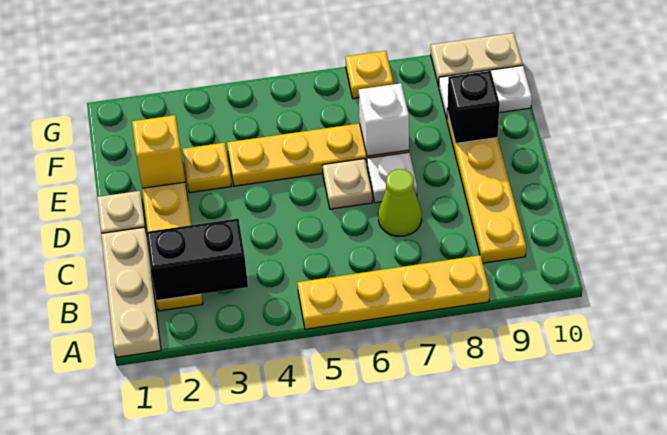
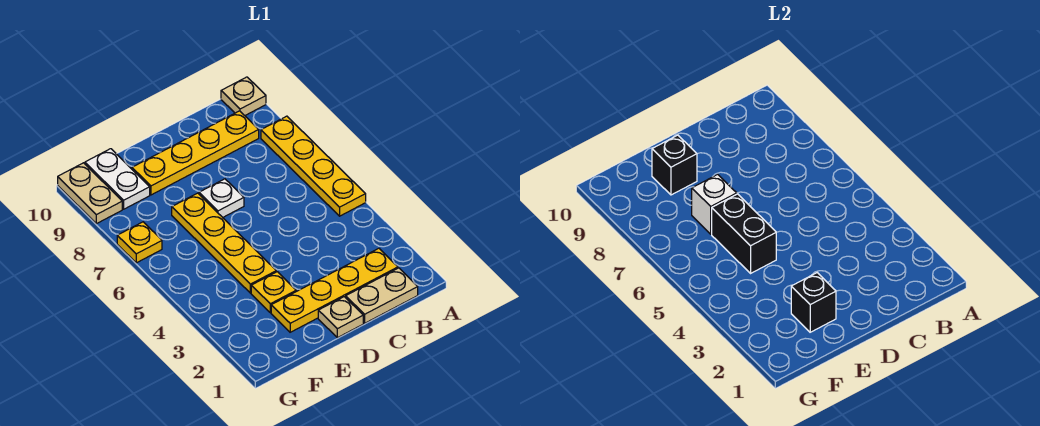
tan 1x3 plate [101,227,161,357] -> tan 1x2 plate [346,268,418,323]
black 1x2 brick [146,219,248,301] -> black 1x2 brick moved to [712,194,776,273]
lime 1x1 cone [378,169,422,236] -> none
tan 1x1 plate [323,159,372,209] -> tan 1x1 plate moved to [221,77,266,115]
yellow 1x1 brick [132,115,185,188] -> black 1x1 brick [791,273,836,332]

